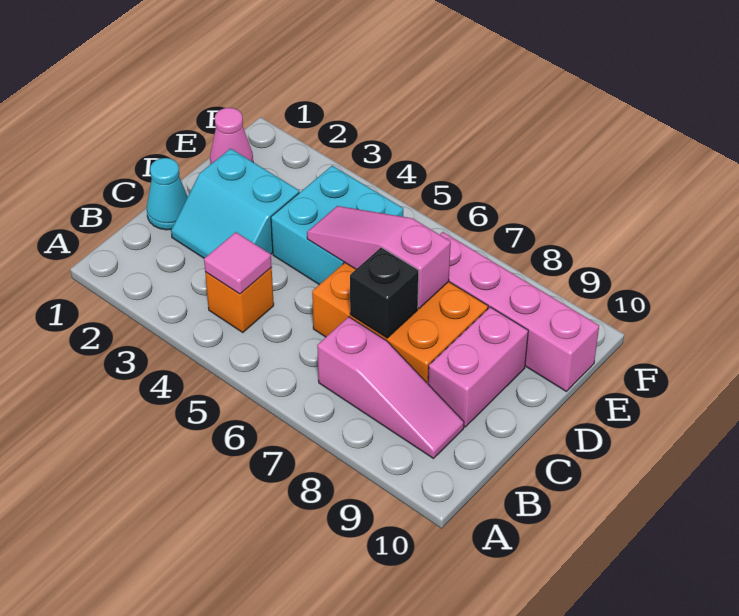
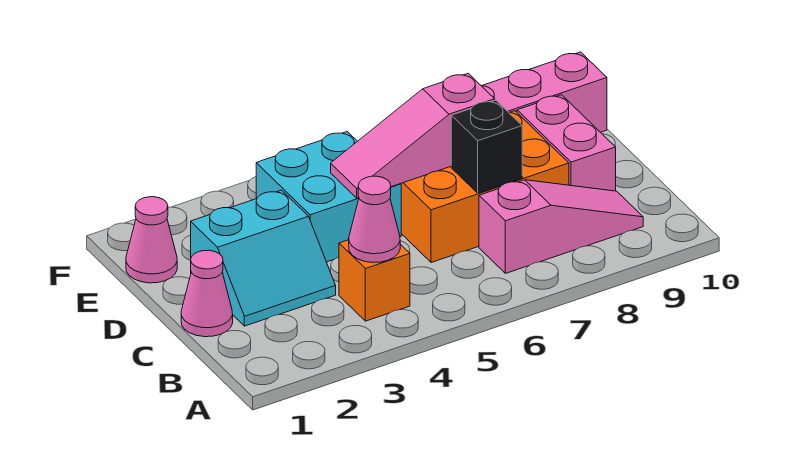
pink 1x1 tile [204,232,272,294] -> pink 1x1 cone [349,176,400,262]
cyan 1x1 cone [147,158,188,230] -> pink 1x1 cone [181,250,233,337]

